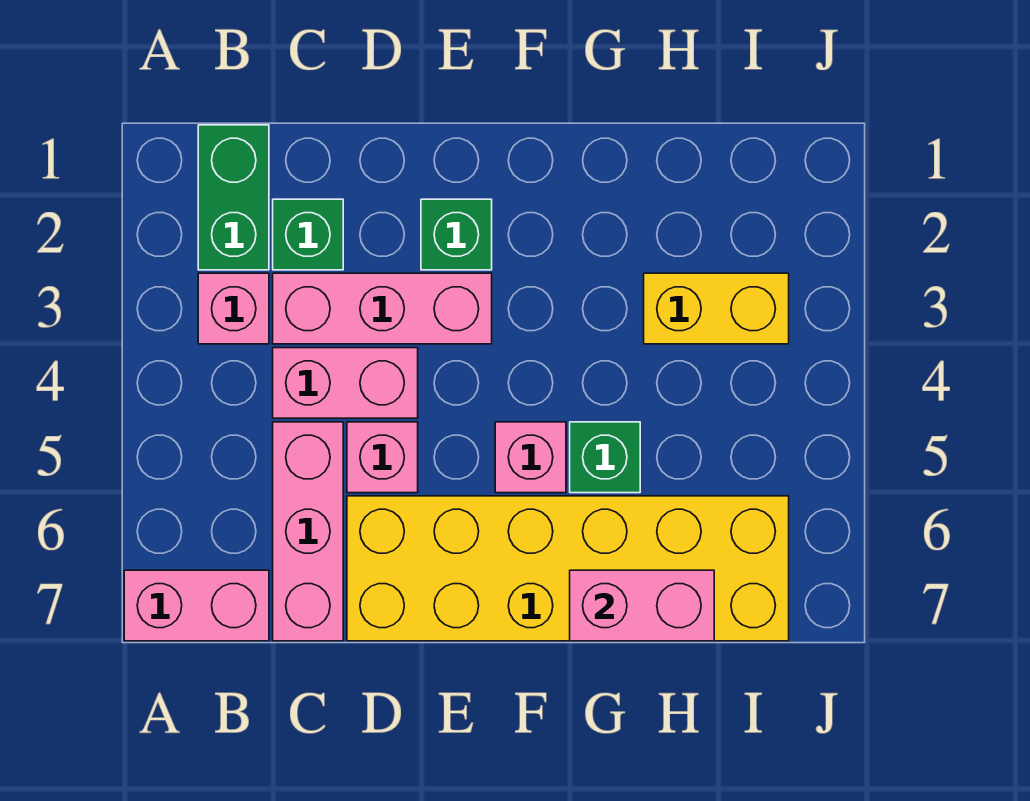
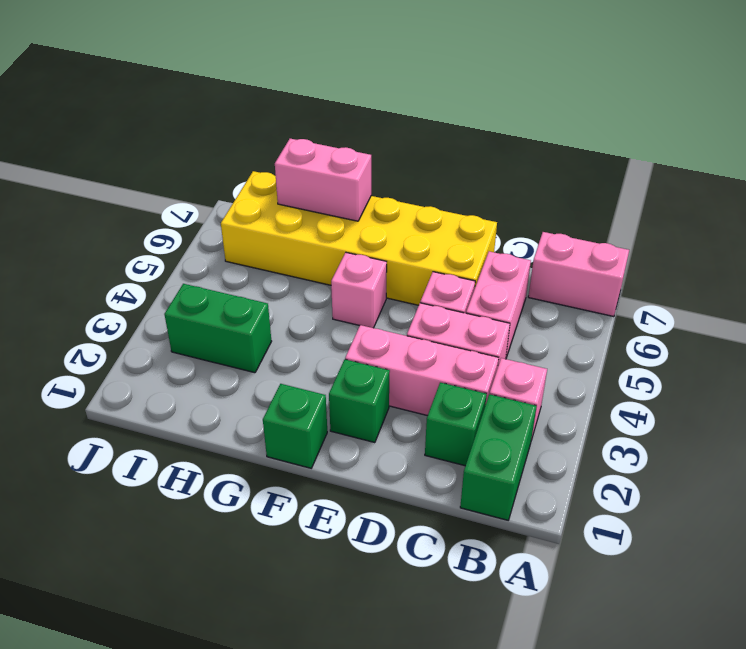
pink 1x3 brick [273,422,343,641] -> pink 1x2 brick [466,251,531,358]
green 1x1 brick [570,422,640,493] -> green 1x1 brick moved to [263,384,327,468]
yellow 1x2 brick [644,273,789,344] -> green 1x2 brick [164,284,272,373]

